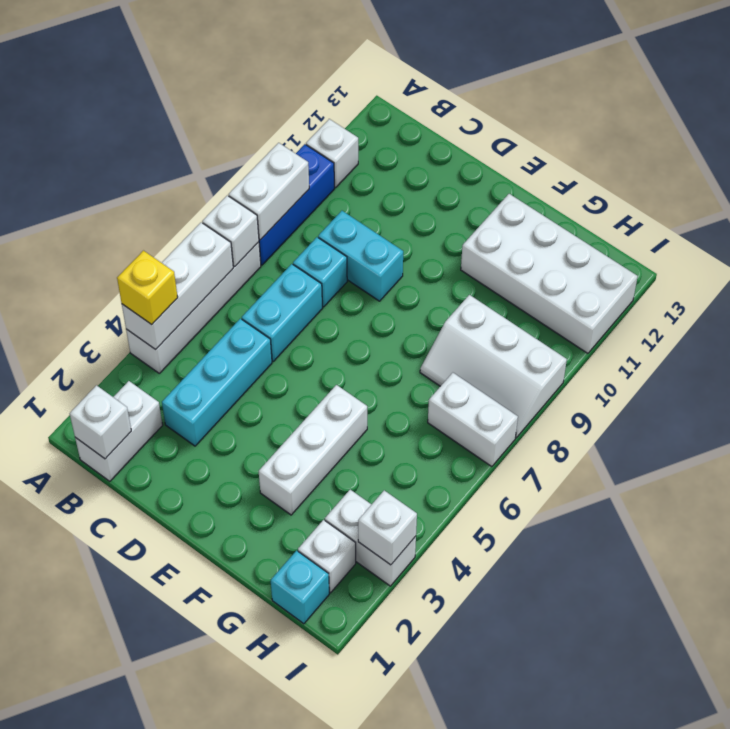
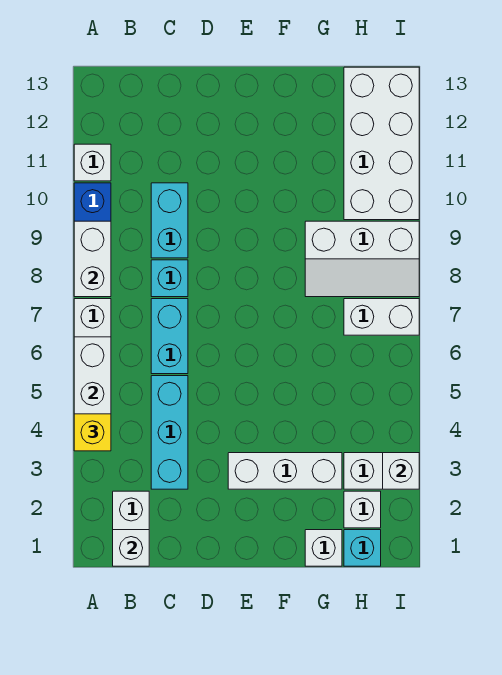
white 1x1 brick [202,195,259,267] -> white 1x1 brick moved to [305,530,342,566]
cyan 1x2 brick [318,211,403,301] -> cyan 1x2 brick turned to [151,183,188,258]
white 1x3 brick [259,385,367,515] -> white 1x3 brick turned to [228,453,342,489]
white 2x4 brick [461,194,638,353] -> white 2x4 brick turned to [344,67,419,220]

